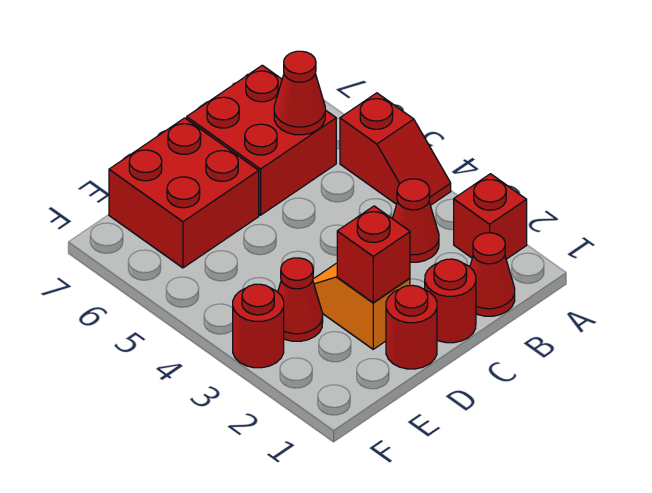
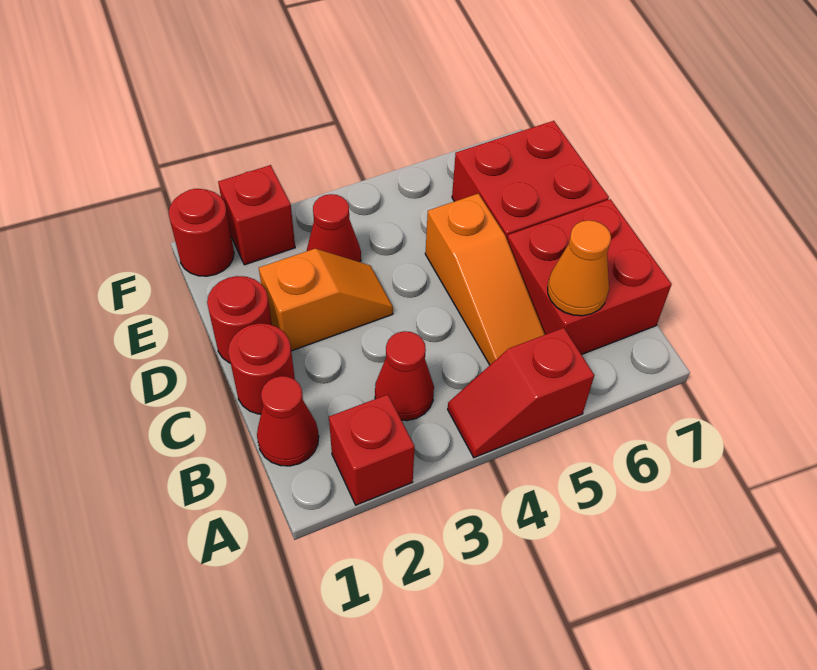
none -> orange 1x3 slope [425,194,545,365]
red 1x1 cone [274,51,325,135] -> orange 1x1 cone [548,220,611,316]
red 1x1 brick [337,206,410,303] -> red 1x1 brick moved to [218,165,295,265]
red 1x1 round brick [233,284,284,368] -> red 1x1 round brick moved to [169,189,234,276]

